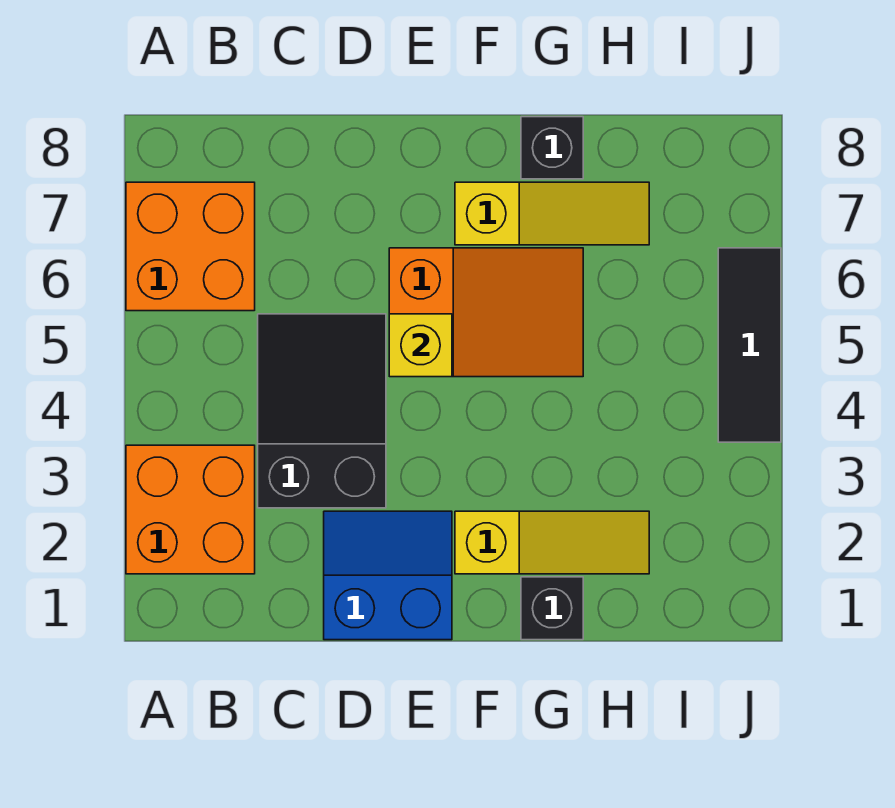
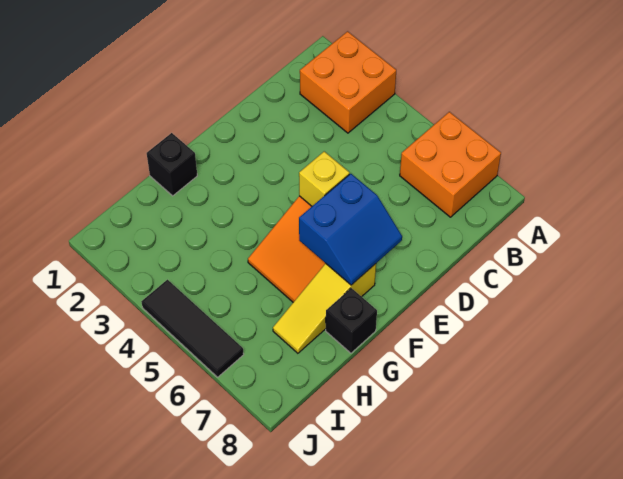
black 2x3 slope [258,314,386,508] -> none
blue 2x2 slope [324,511,452,640] -> blue 2x2 slope moved to [299,174,402,285]
yellow 1x3 slope [455,511,649,574] -> none

